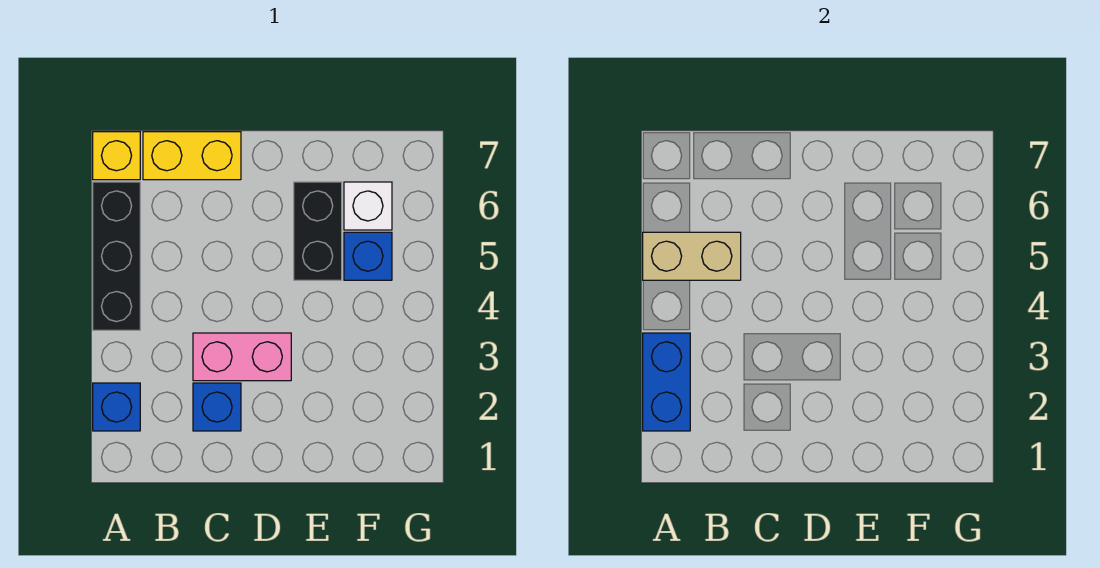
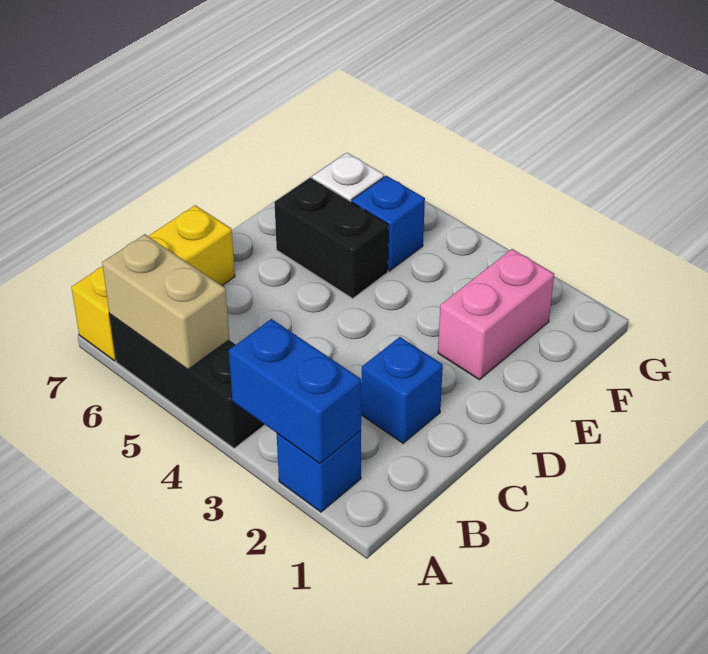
tan 1x2 brick [643,232,741,280] -> tan 1x2 brick turned to [102,234,229,369]
pink 1x2 brick [193,333,291,381] -> pink 1x2 brick moved to [438,249,554,380]

